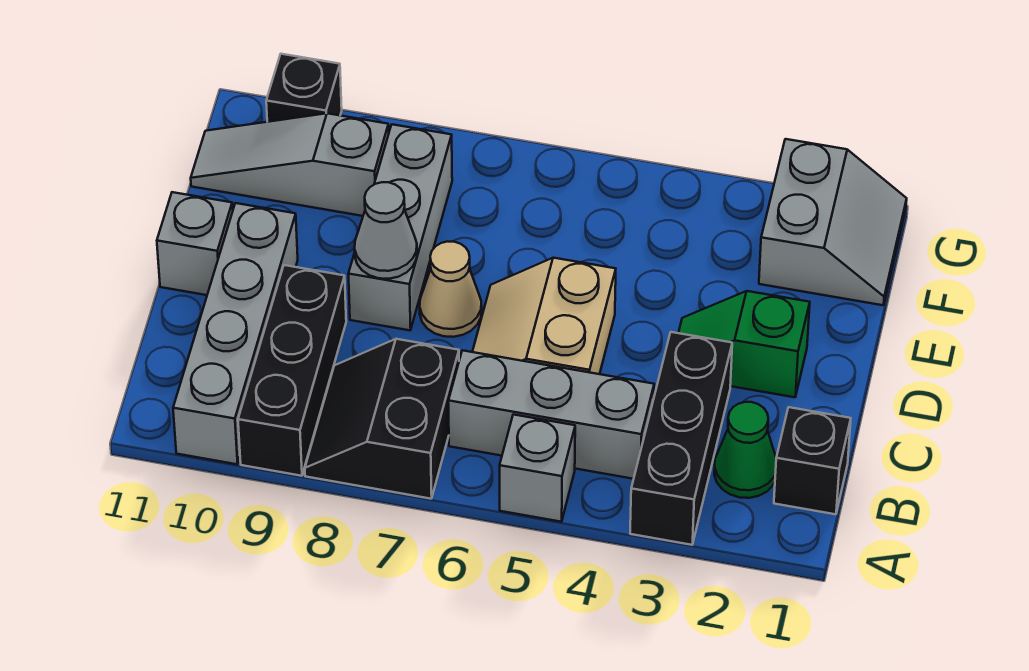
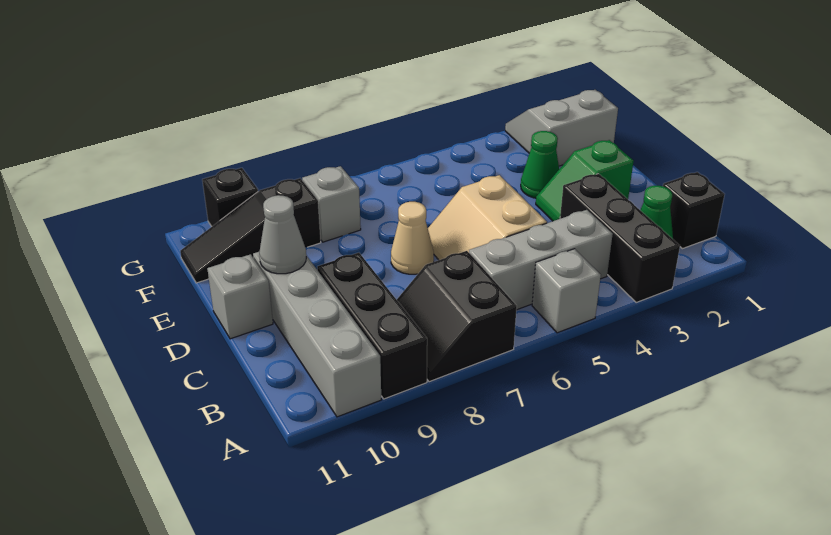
grey 1x3 brick [348,124,452,330] -> grey 1x1 brick [302,166,361,242]
grey 1x1 cone [355,182,417,279] -> grey 1x1 cone moved to [259,195,306,274]
none -> green 1x1 cone [521,131,559,198]
grey 2x2 slope [759,139,907,305] -> grey 2x2 slope turned to [505,90,618,166]
grey 1x3 slope [191,113,389,216] -> black 1x3 slope [180,178,321,283]

